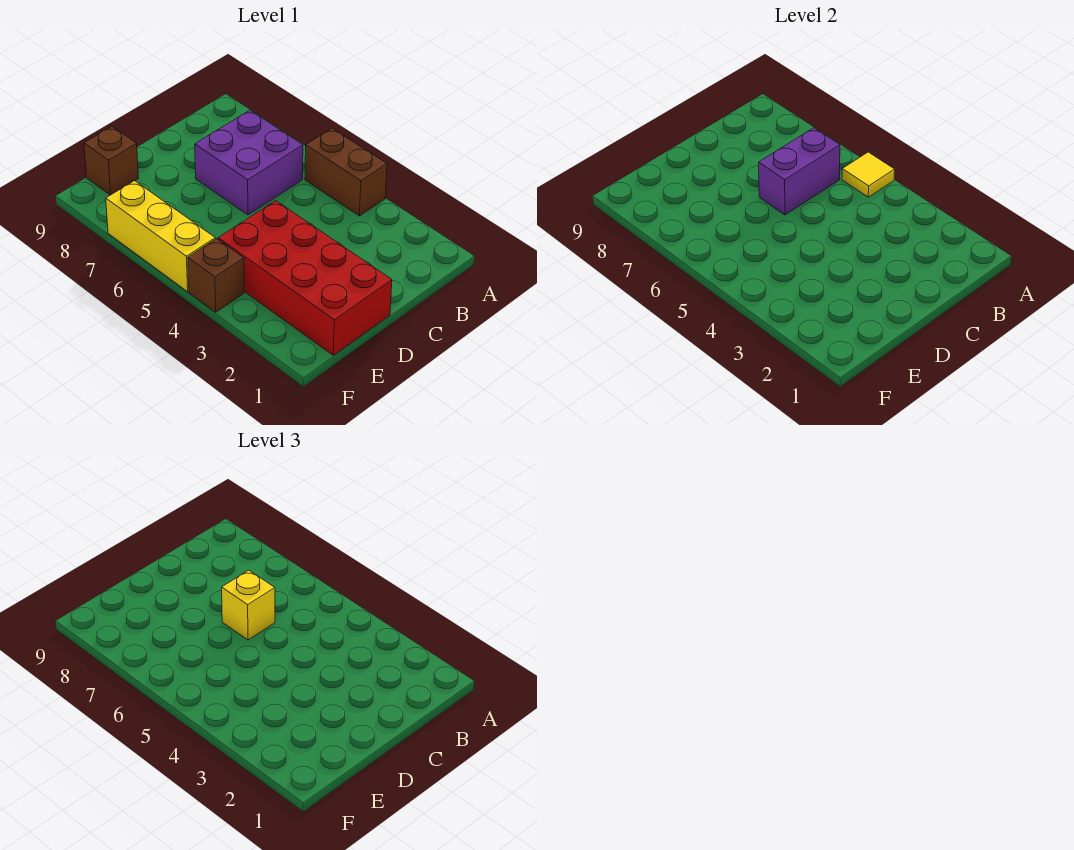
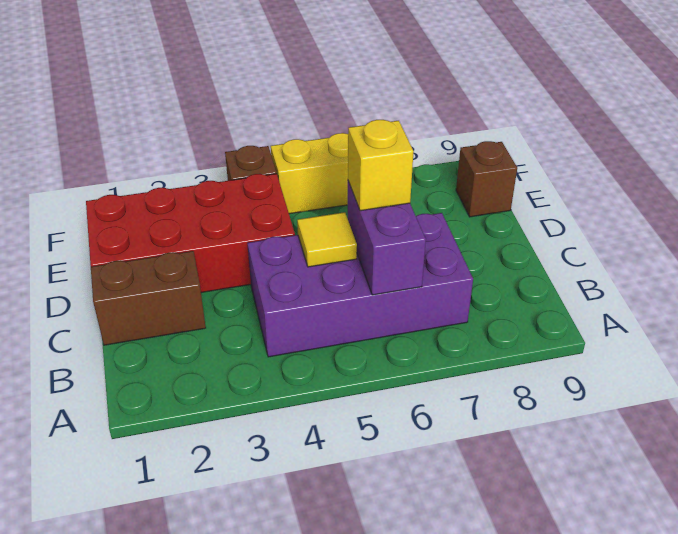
brown 1x2 brick [305,128,387,216] -> brown 1x2 brick moved to [91,251,206,345]
yellow 1x1 tile [842,152,895,197] -> yellow 1x1 tile moved to [297,212,357,267]
purple 2x2 brick [195,110,303,215] -> purple 2x4 brick [247,213,473,357]

